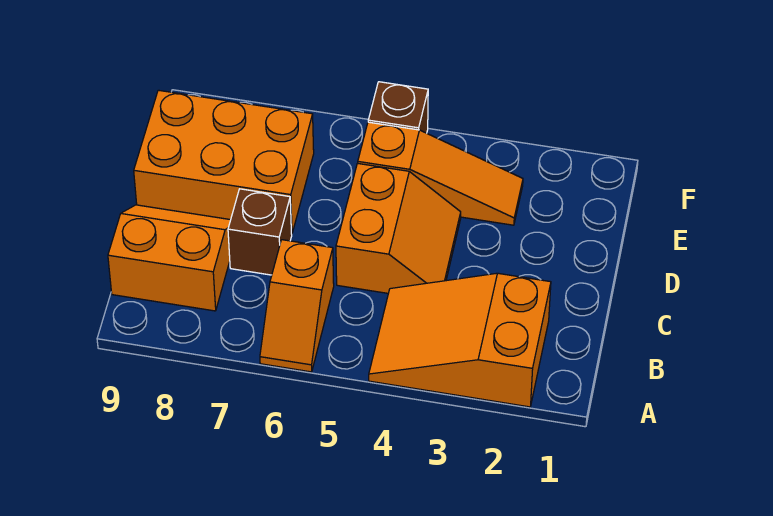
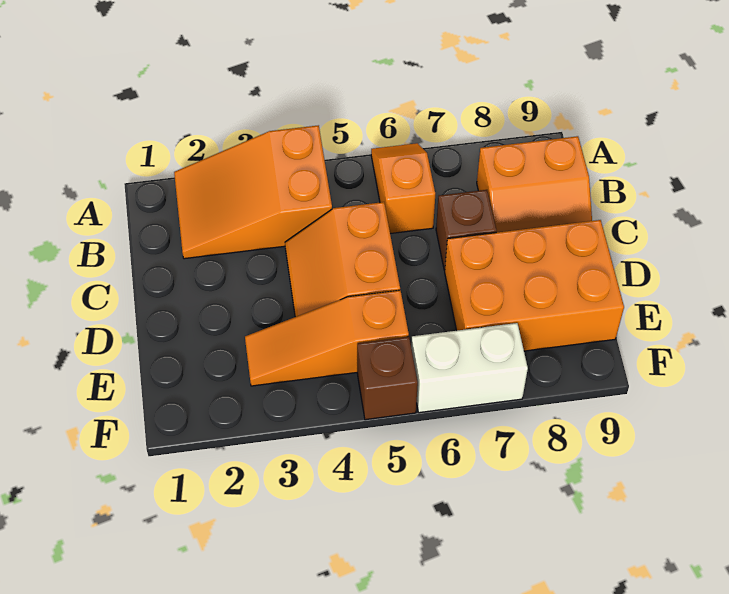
orange 2x3 slope [369,273,551,407] -> orange 2x3 slope turned to [174,125,332,259]
none -> white 1x2 brick [411,323,528,413]

